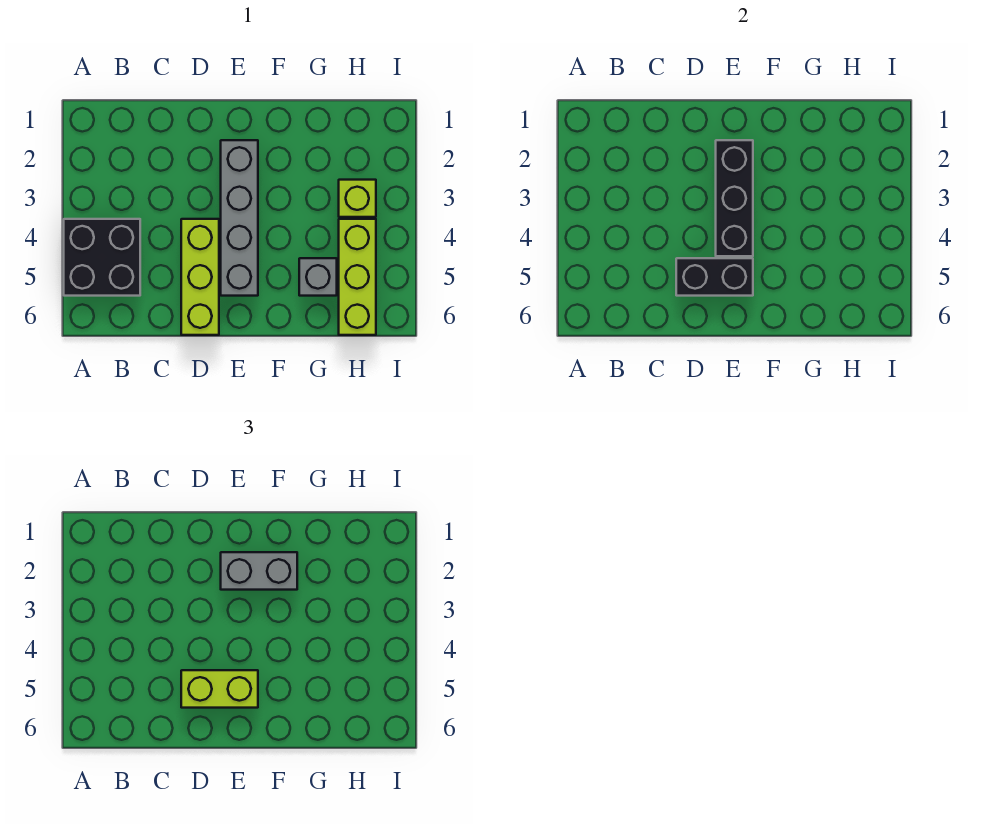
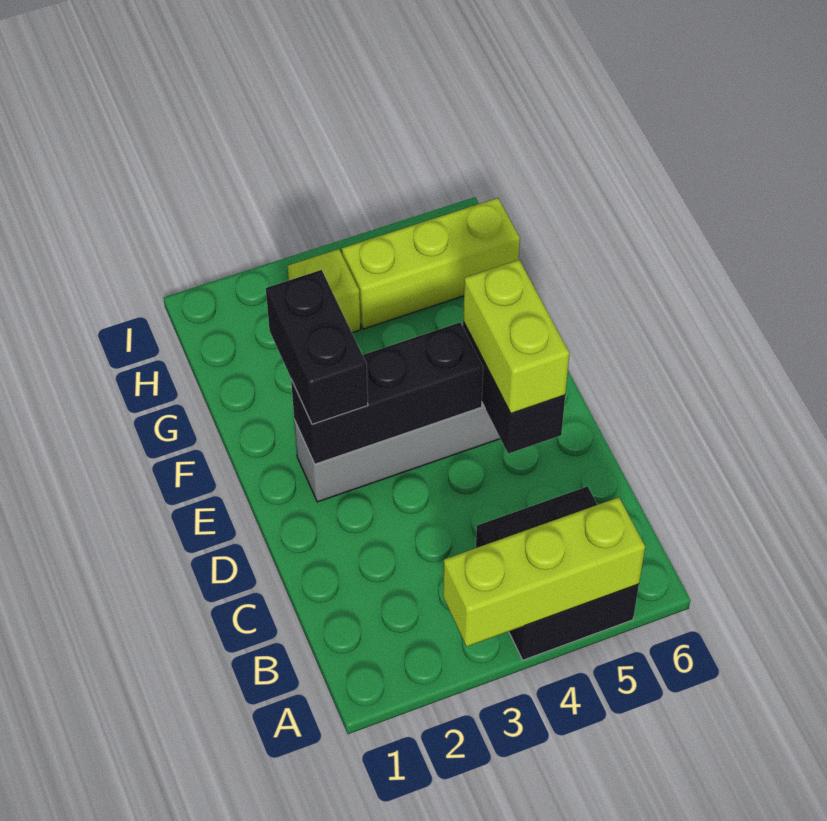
lime 1x3 brick [181,219,219,335] -> lime 1x3 brick moved to [443,497,645,646]
grey 1x2 brick [221,552,297,590] -> black 1x2 brick [266,270,368,424]
grey 1x1 brick [299,258,337,296] -> none

